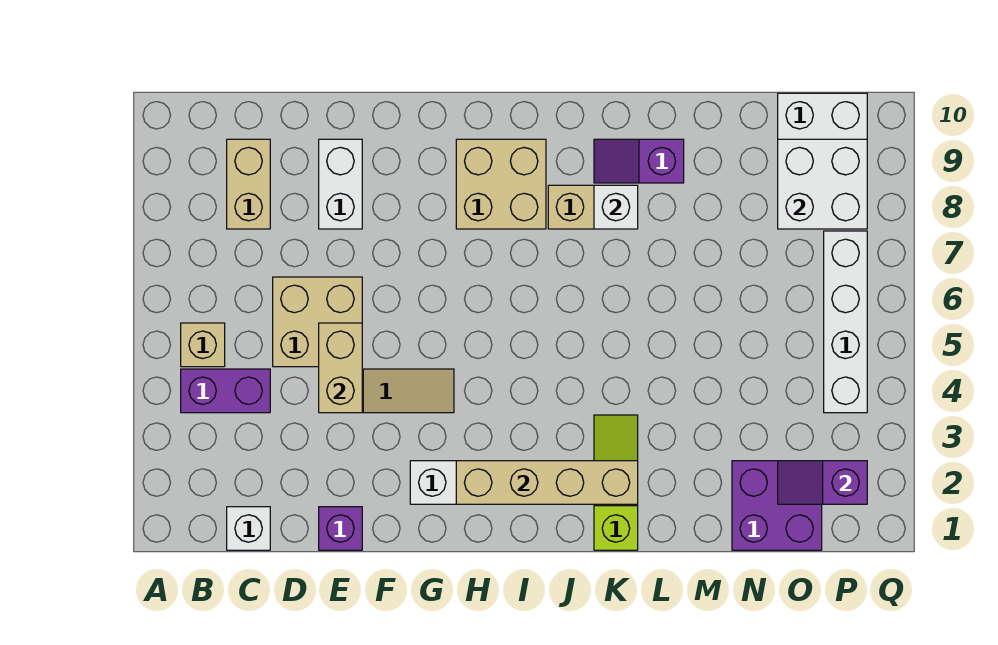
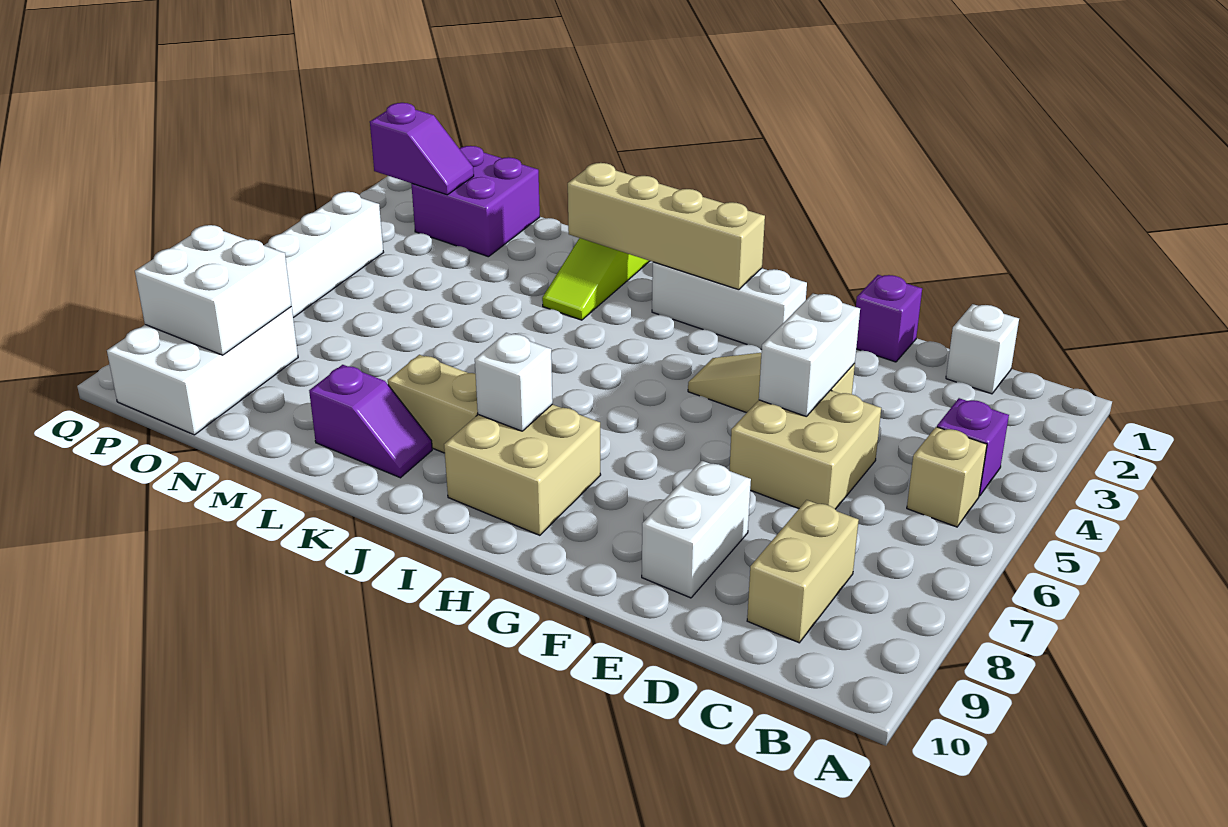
purple 1x2 brick [181,369,270,413] -> purple 1x1 brick [937,398,1009,496]
tan 1x2 brick [319,323,362,413] -> white 1x2 brick [759,294,860,416]
white 1x1 brick [594,185,638,229] -> white 1x1 brick moved to [475,333,553,431]

